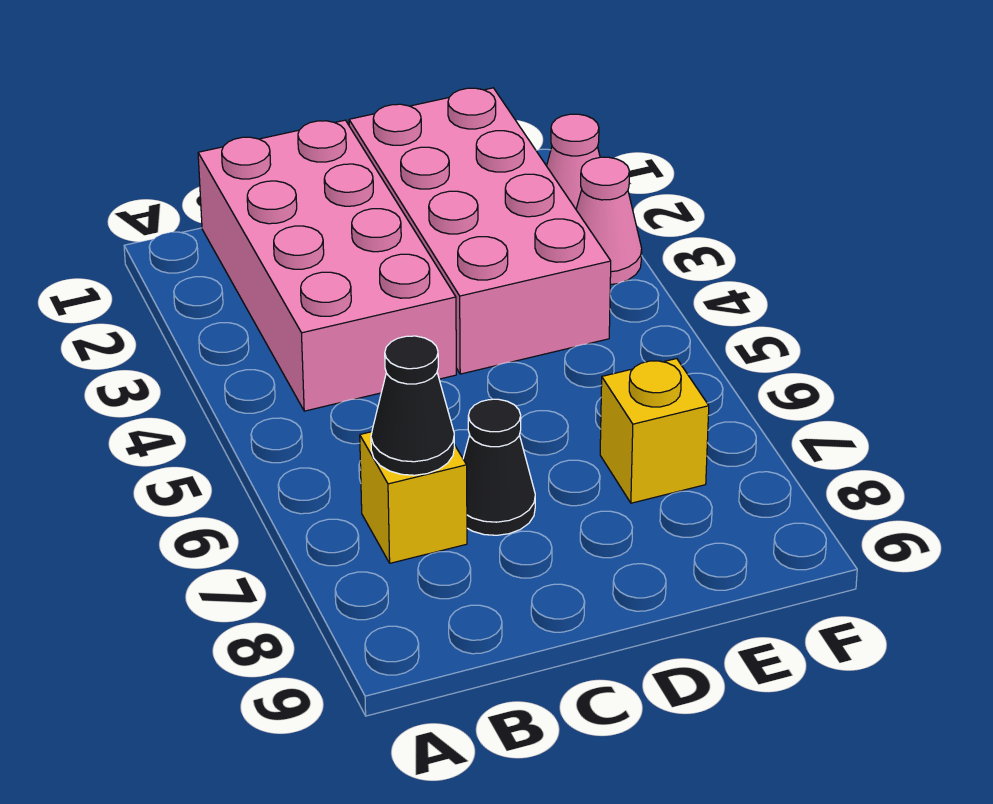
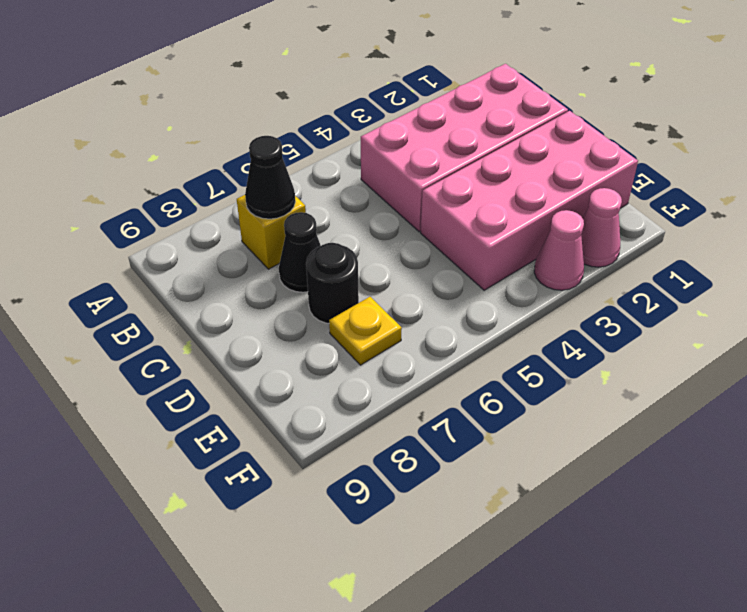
none -> black 1x1 round brick [306,243,359,323]
yellow 1x1 brick [600,359,709,503] -> yellow 1x1 plate [329,297,402,365]

